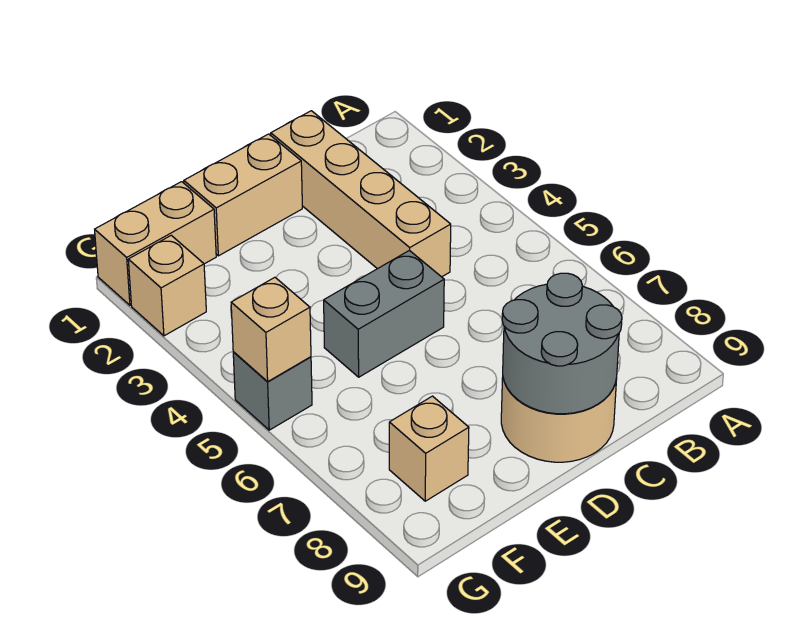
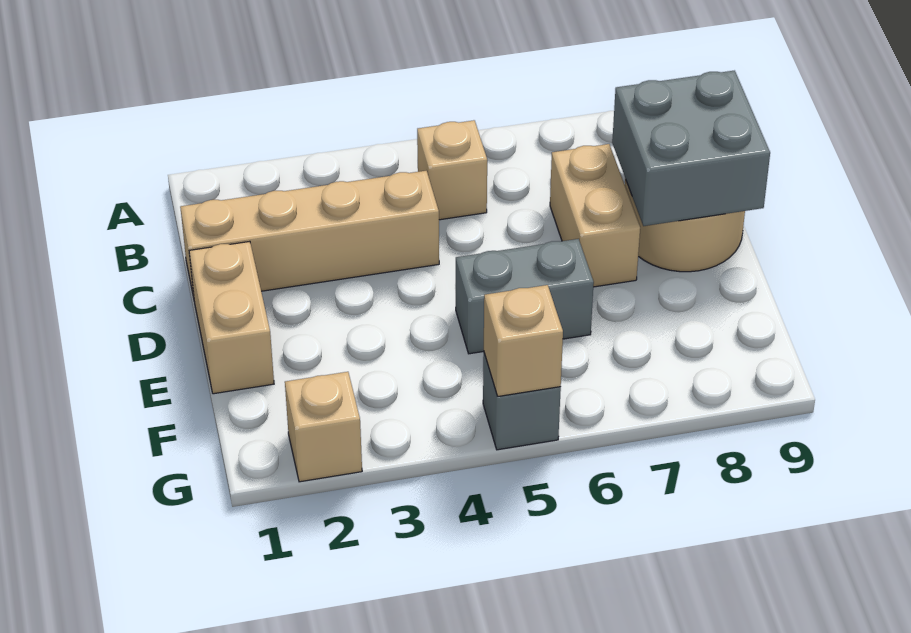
grey 2x2 round brick [502,273,622,414] -> grey 2x2 brick [612,71,770,226]
grey 1x2 brick [324,250,444,377] -> grey 1x2 brick turned to [456,239,594,354]
tan 1x2 brick [95,182,216,305] -> tan 1x2 brick moved to [550,144,640,287]
tan 1x1 brick [389,396,469,501] -> tan 1x1 brick moved to [417,120,487,220]

